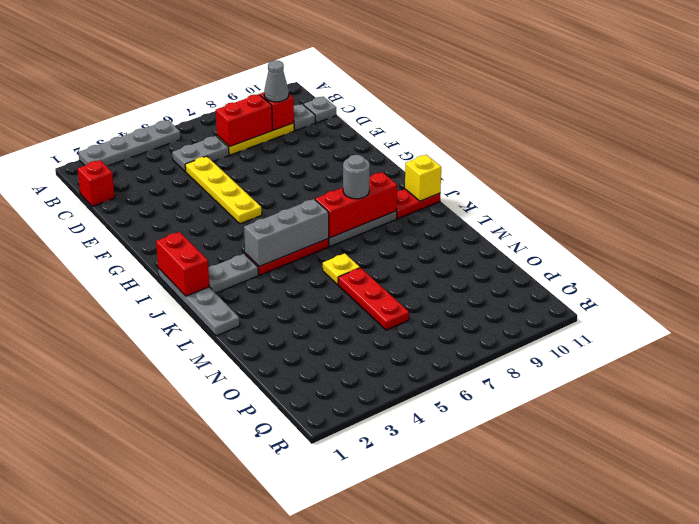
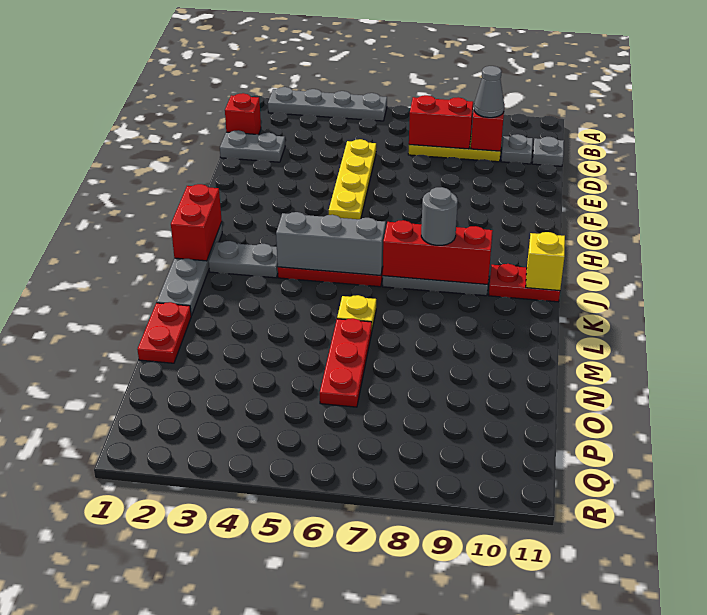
grey 1x2 plate [172,136,229,172] -> grey 1x2 plate moved to [220,130,285,162]
none -> red 1x2 plate [137,302,191,363]

